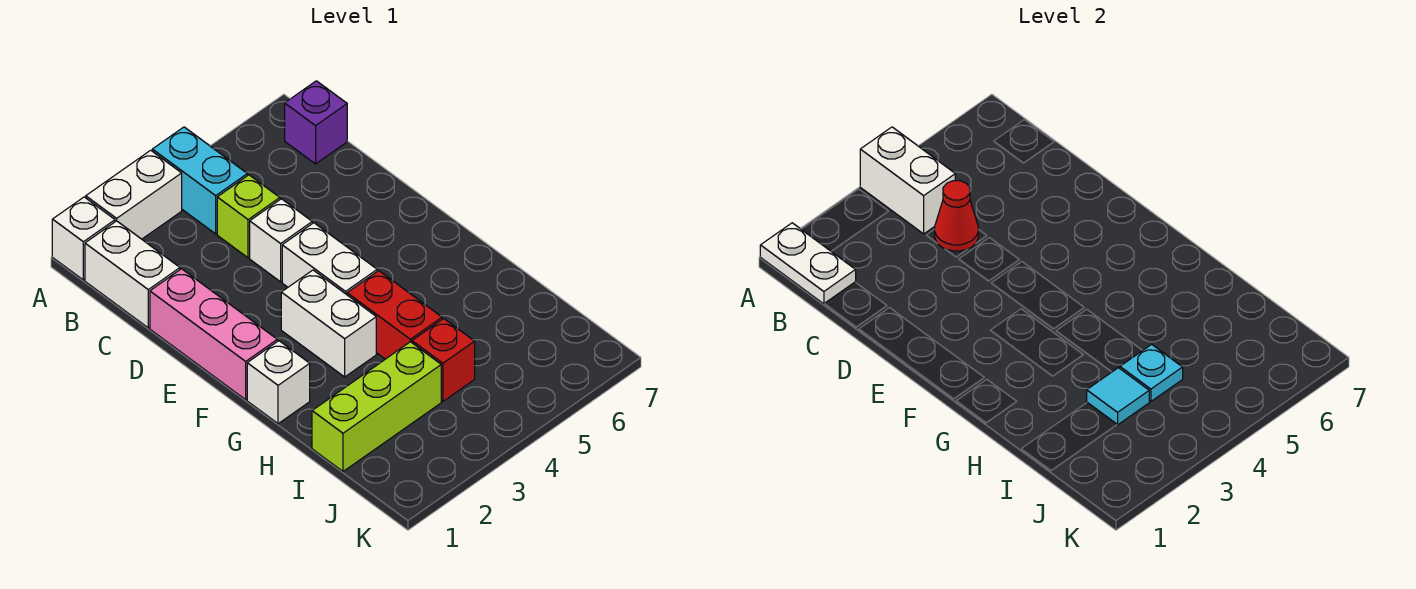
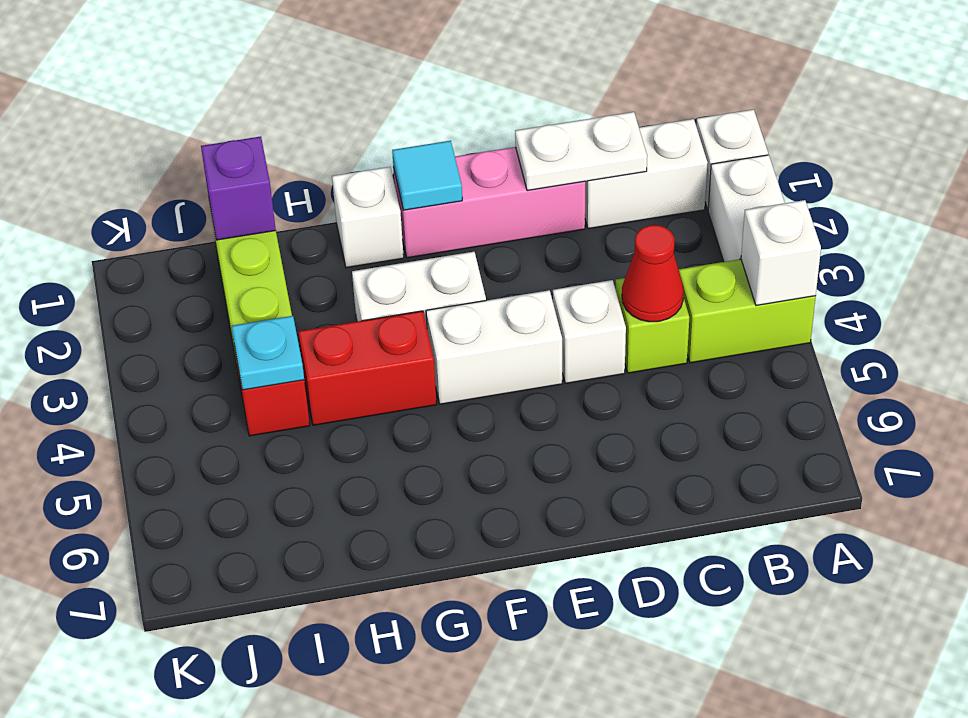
white 1x2 plate [760,223,856,304] -> white 1x2 plate moved to [515,112,647,191]
cyan 1x2 brick [152,127,247,234] -> lime 1x2 brick [679,259,816,363]
white 1x2 brick [860,127,955,234] -> white 1x1 brick [741,200,821,305]
purple 1x1 brick [285,81,347,164] -> purple 1x1 brick moved to [201,137,276,240]
cyan 1x1 tile [1087,368,1149,425] -> cyan 1x1 tile moved to [392,141,462,210]

